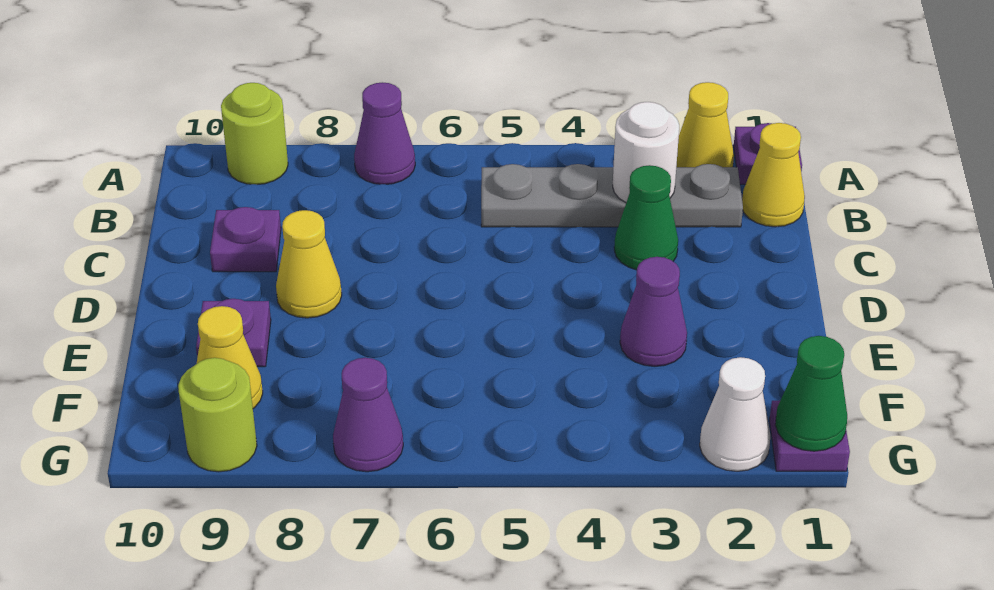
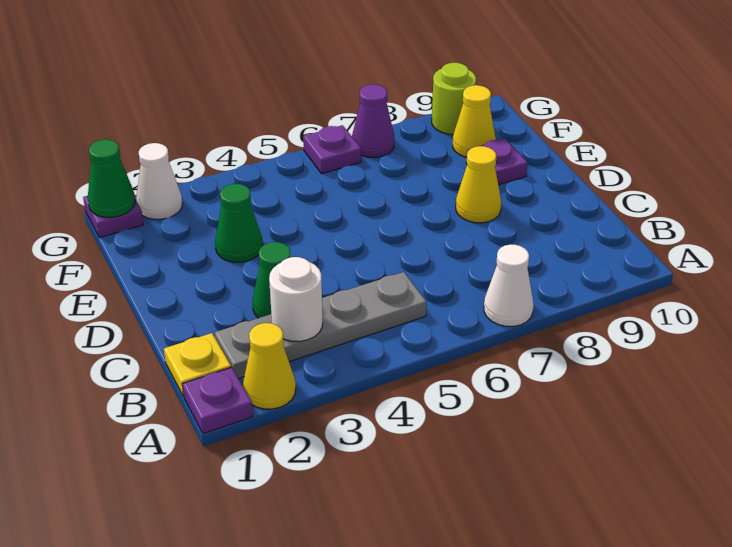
purple 1x1 cone [354,82,415,184] -> white 1x1 cone [484,245,534,326]
lime 1x1 round brick [221,83,288,185] -> none
yellow 1x1 cone [742,123,805,227] -> yellow 1x1 plate [164,333,231,397]
purple 1x1 plate [210,207,281,272] -> purple 1x1 plate moved to [303,125,361,174]
purple 1x1 cone [620,257,687,366] -> green 1x1 cone [215,184,263,262]

